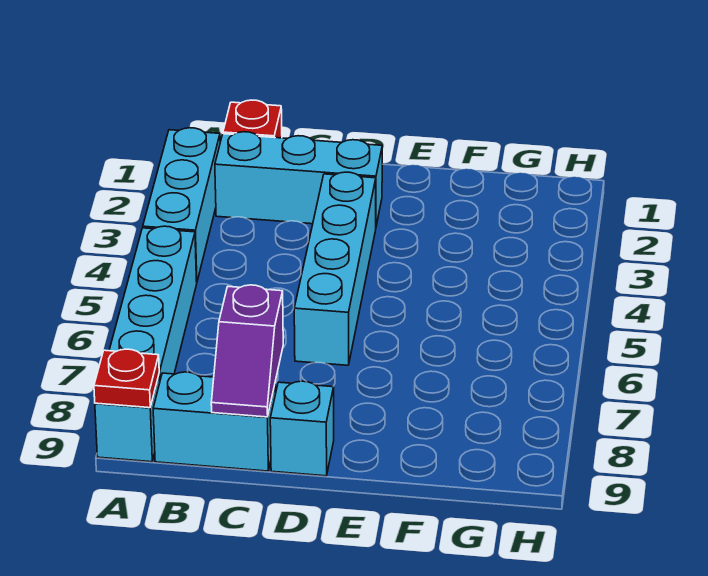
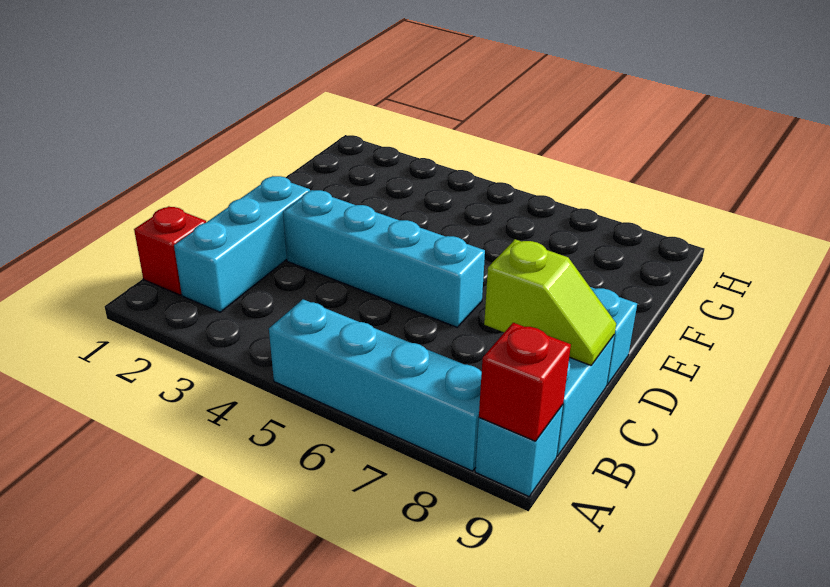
cyan 1x3 brick [143,128,220,282] -> none
red 1x1 plate [94,349,159,408] -> red 1x1 brick [479,323,571,441]
purple 1x2 slope [211,285,283,417] -> lime 1x2 slope [484,239,616,365]

